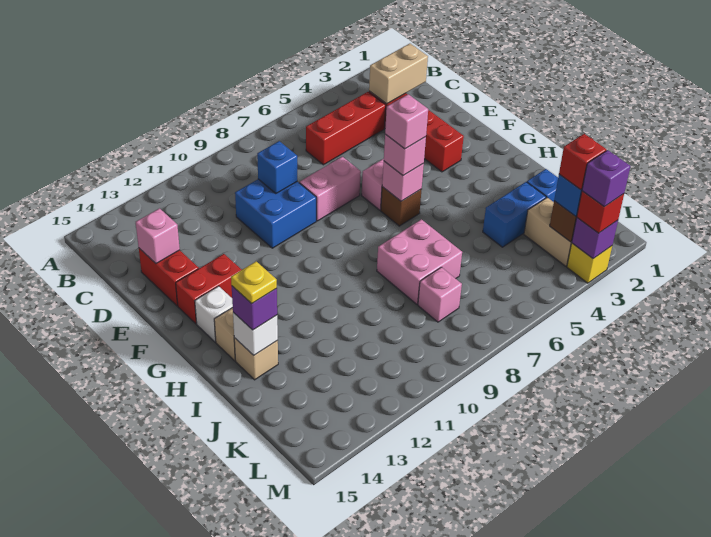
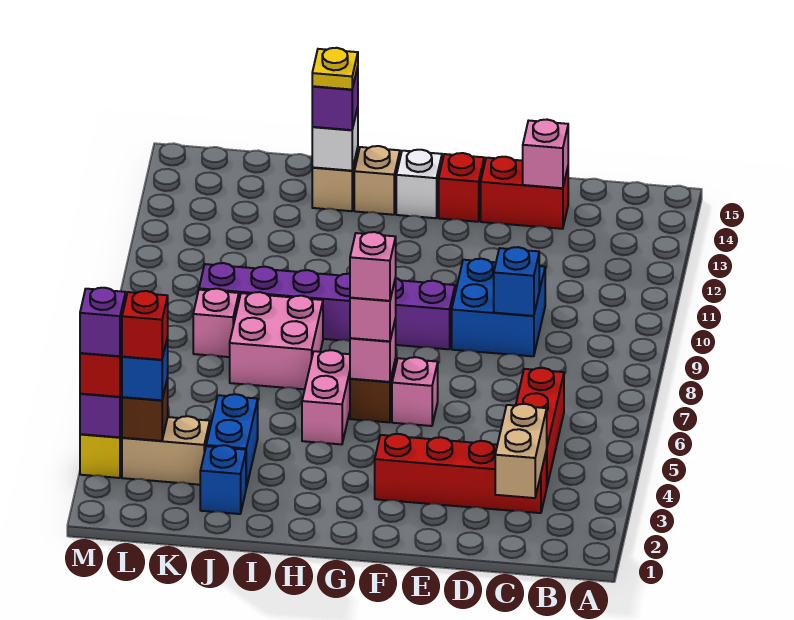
pink 1x2 brick [299,157,361,221] -> pink 1x2 brick moved to [302,350,350,444]
none -> purple 1x6 brick [199,263,455,349]
red 1x2 brick [176,254,242,324] -> red 1x1 brick [439,153,484,222]

